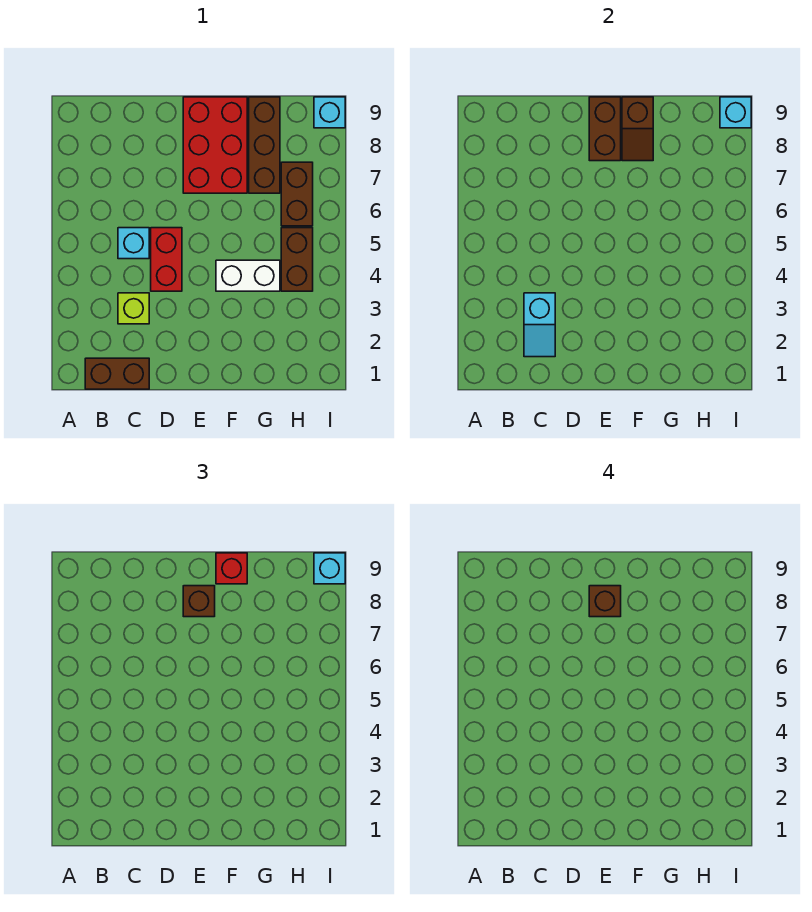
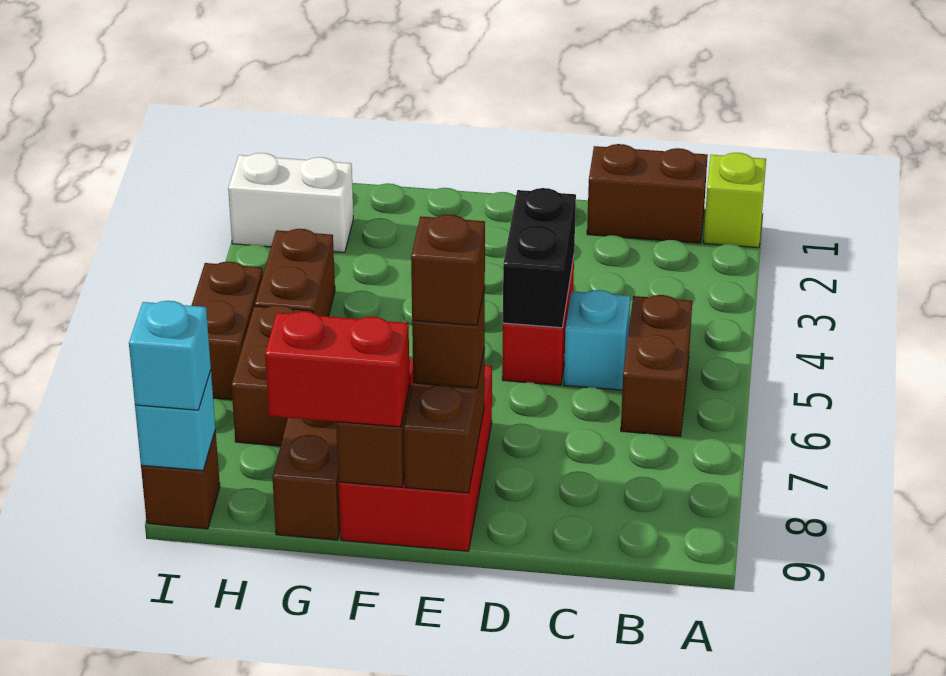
none -> brown 1x2 brick [621,295,692,436]
cyan 1x2 slope [524,293,555,357] -> none
lime 1x1 brick [118,293,149,324] -> lime 1x1 brick moved to [704,153,766,248]
none -> black 1x2 brick [503,188,576,328]
white 1x2 brick [216,260,280,291] -> white 1x2 brick moved to [228,153,353,252]
red 1x1 brick [216,553,247,584] -> red 1x2 brick [265,311,410,427]
none -> brown 1x2 brick [191,261,263,400]
cyan 1x1 brick [314,97,345,128] -> brown 1x1 brick [141,430,220,529]

